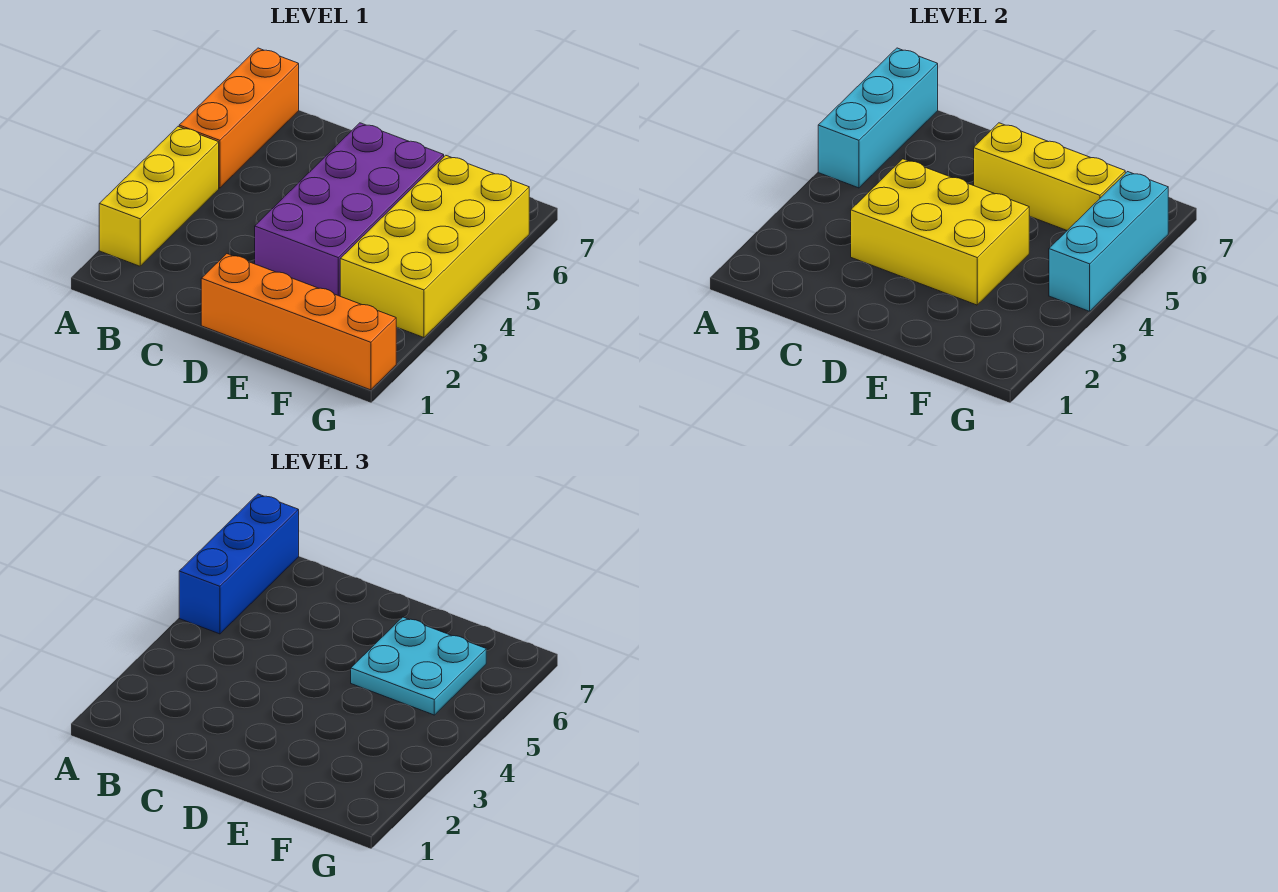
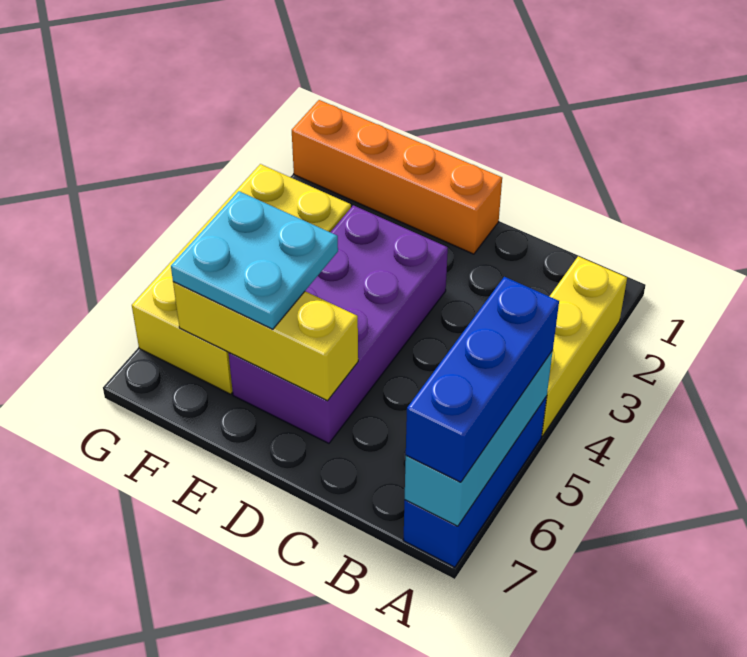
orange 1x3 brick [179,48,299,188] -> blue 1x3 brick [403,397,547,567]
yellow 2x3 brick [851,159,1030,305] -> none
cyan 1x3 brick [1049,172,1168,311] -> none

